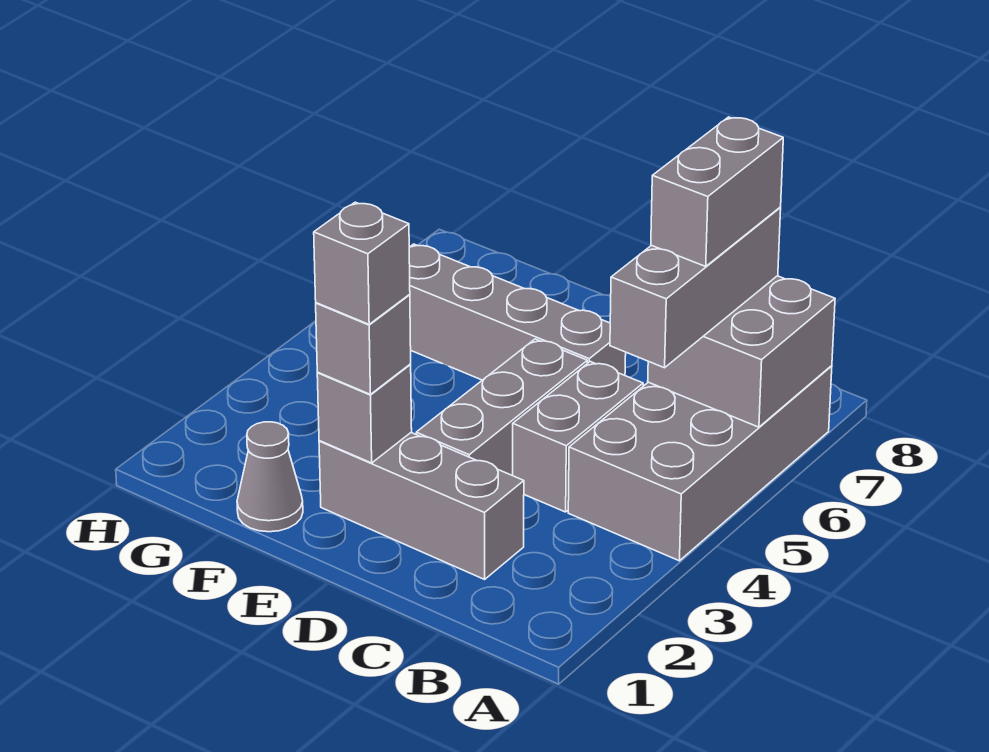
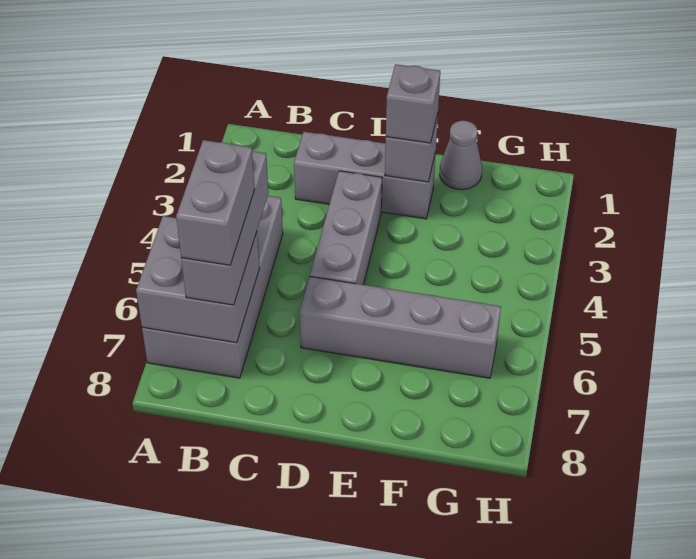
grey 1x2 brick [513,362,643,512] -> none
grey 1x1 brick [314,202,410,324] -> none

